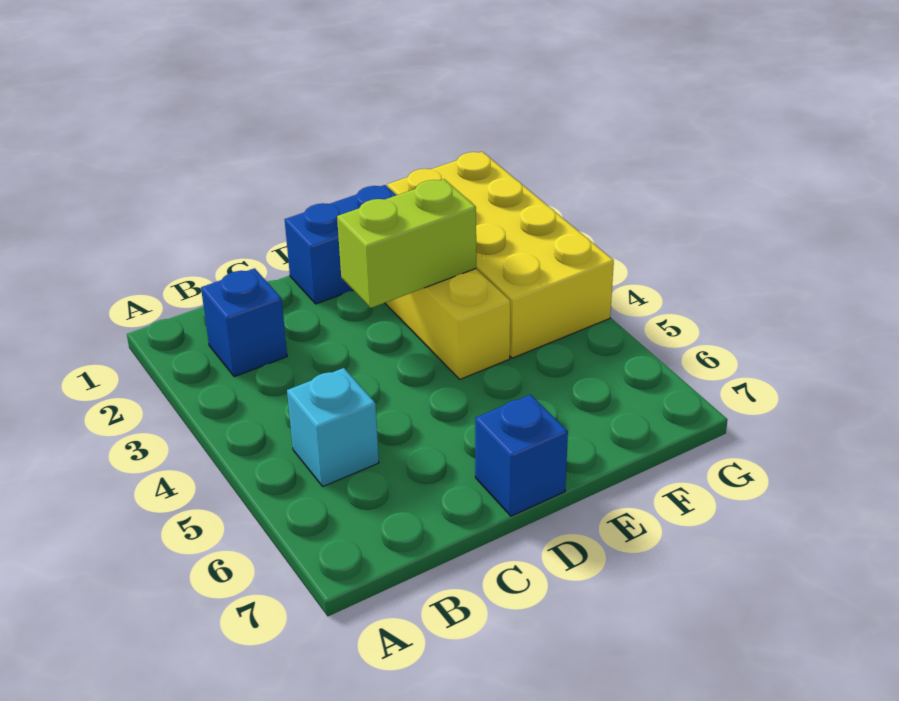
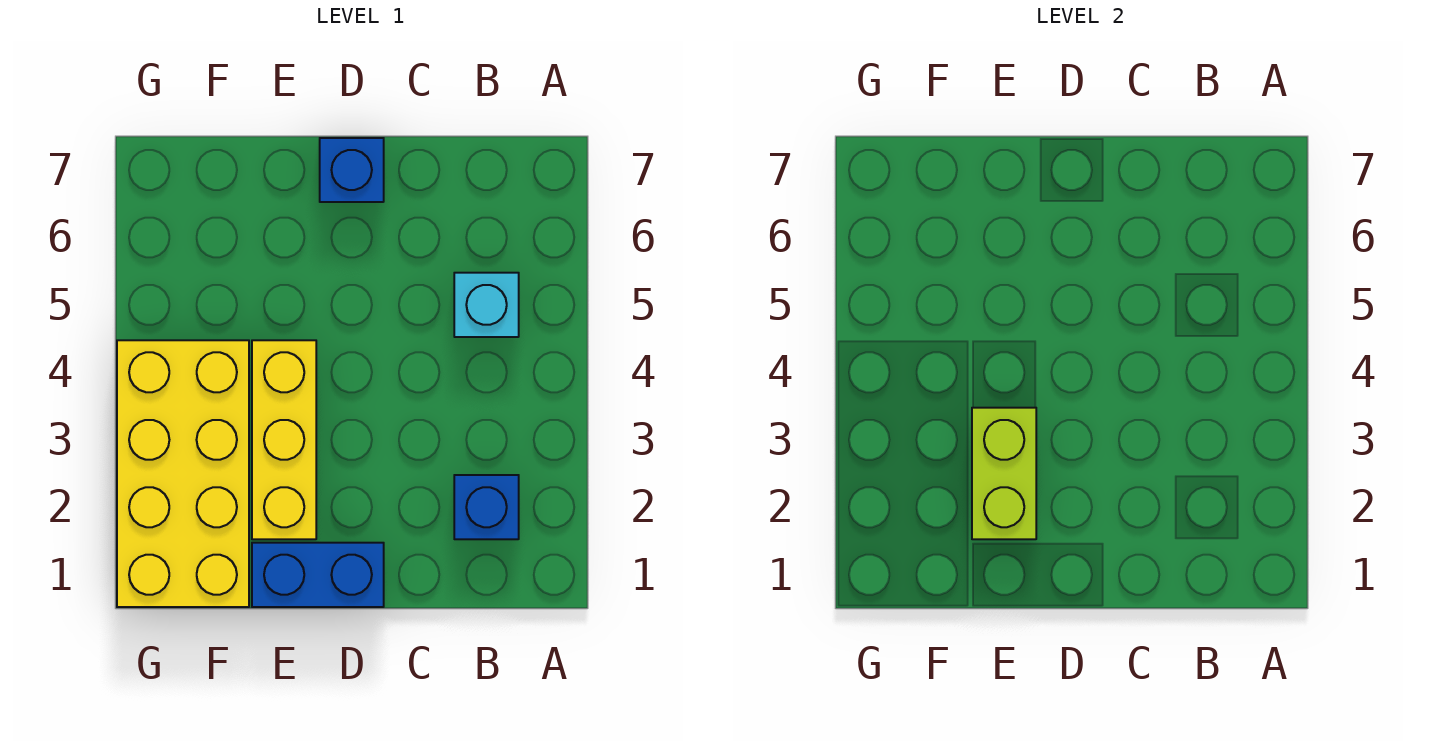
lime 1x2 brick [337,179,476,308] -> lime 1x2 brick turned to [972,408,1036,539]

